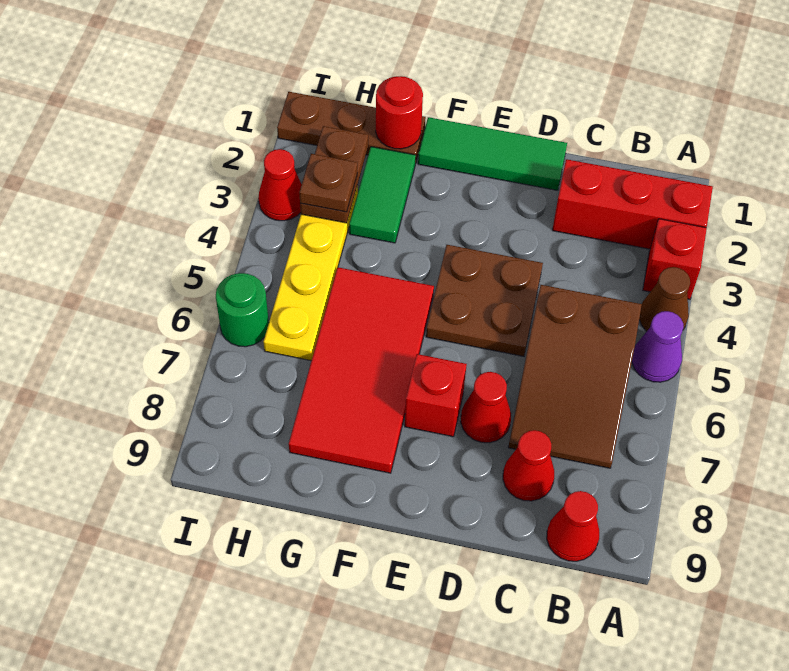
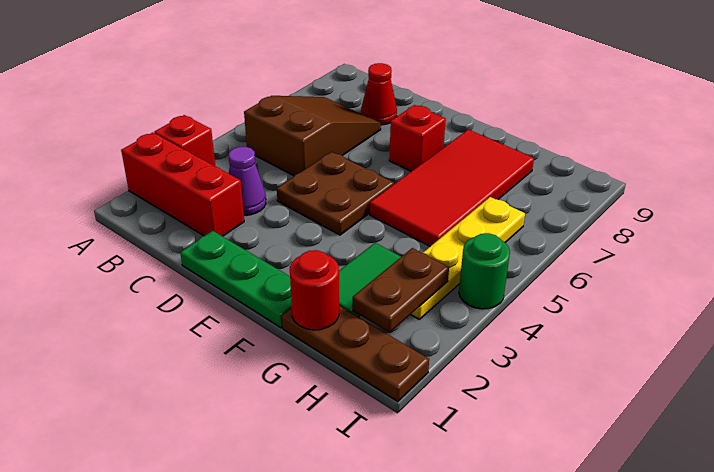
brown 1x1 cone [639,267,690,331] -> none
purple 1x1 cone [632,311,683,382] -> purple 1x1 cone moved to [229,147,266,215]
red 1x1 cone [547,491,599,561] -> none
green 1x3 tile [418,117,567,190] -> green 1x3 plate [180,231,292,328]
red 1x1 cone [461,372,511,443] -> none
brown 1x1 plate [299,154,357,212] -> none
red 1x1 cone [258,149,302,221] -> none
green 1x1 round brick [216,273,269,347] -> green 1x1 round brick moved to [459,233,510,309]

